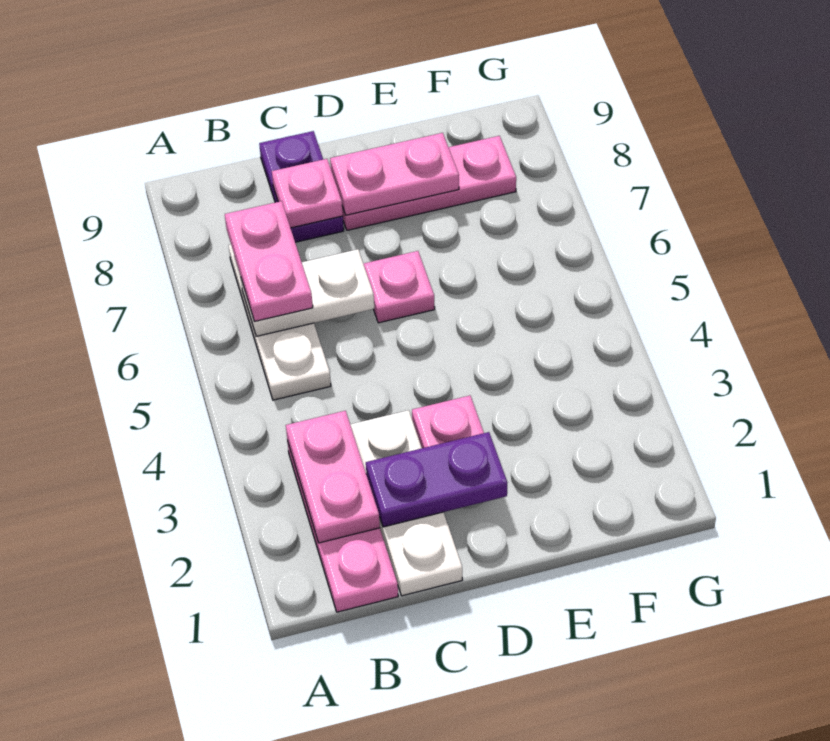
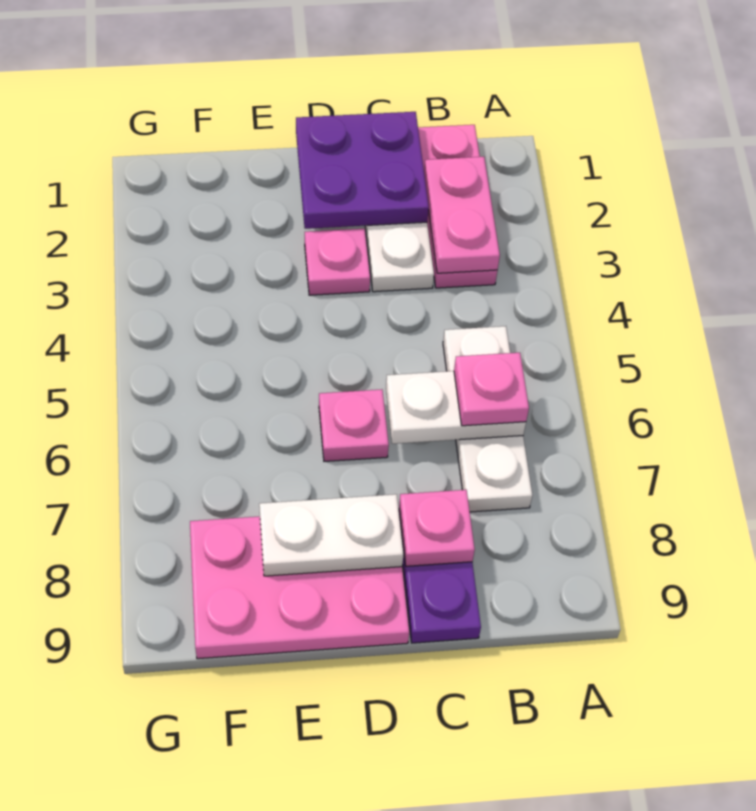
pink 1x2 plate [225,201,313,322] -> pink 1x1 plate [454,353,529,426]
purple 1x2 plate [366,432,507,527] -> purple 2x2 plate [296,112,429,229]
pink 1x3 plate [342,136,516,230] -> pink 2x3 plate [190,516,409,659]
pink 1x2 plate [330,133,459,215] -> white 1x2 plate [259,494,403,576]

